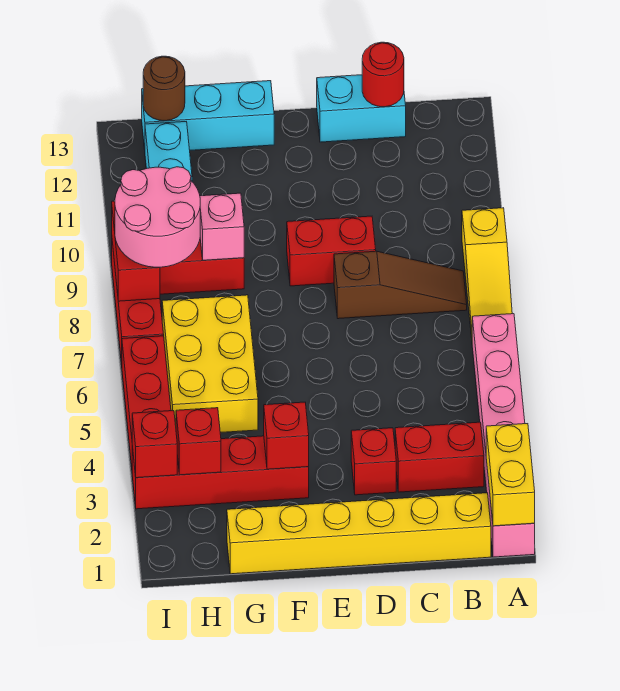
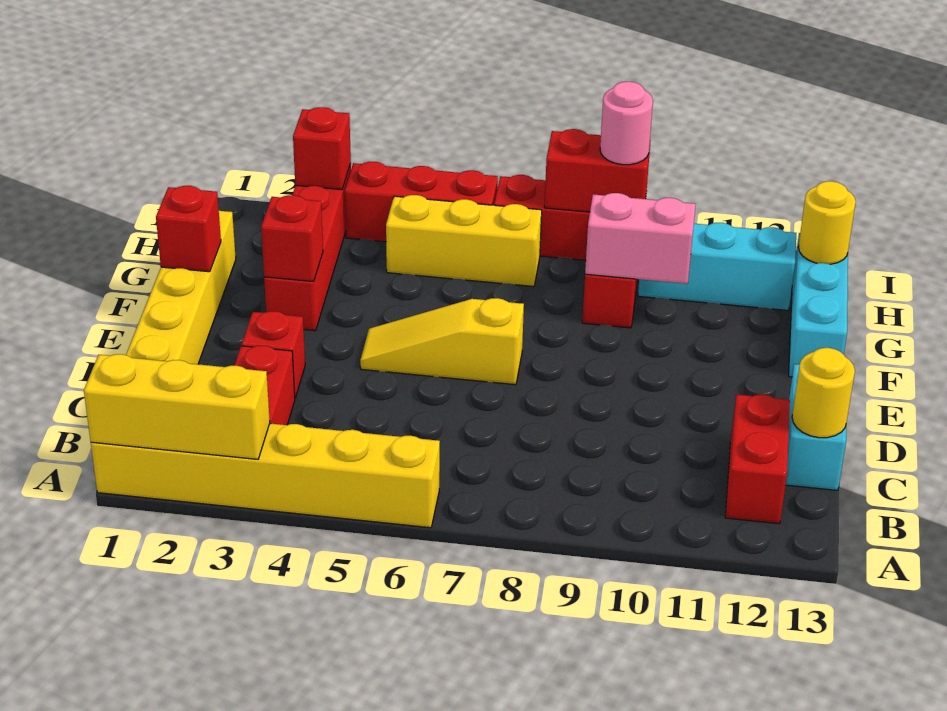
pink 1x6 brick [472,314,535,557] -> yellow 1x6 brick [91,424,440,528]
yellow 1x2 brick [486,424,535,526] -> yellow 1x3 brick [84,354,270,459]
yellow 1x3 slope [462,208,512,338] -> yellow 1x3 slope moved to [360,298,524,385]
brown 1x3 slope [334,251,467,319] -> none
red 1x1 round brick [362,42,404,107] -> yellow 1x1 round brick [792,348,855,438]
red 1x2 brick [287,216,376,286] -> red 1x2 brick moved to [725,394,790,524]
yellow 2x3 brick [162,295,258,433] -> yellow 1x3 brick [386,195,542,286]
pink 1x1 brick [200,193,244,260] -> pink 1x2 brick [585,193,696,284]
red 1x1 brick [176,408,221,475] -> red 1x1 brick moved to [156,186,221,272]
pink 2x2 round brick [115,167,200,267] -> pink 1x1 round brick [600,82,653,165]
brown 1x1 round brick [143,56,185,121] -> yellow 1x1 round brick [798,181,856,264]

